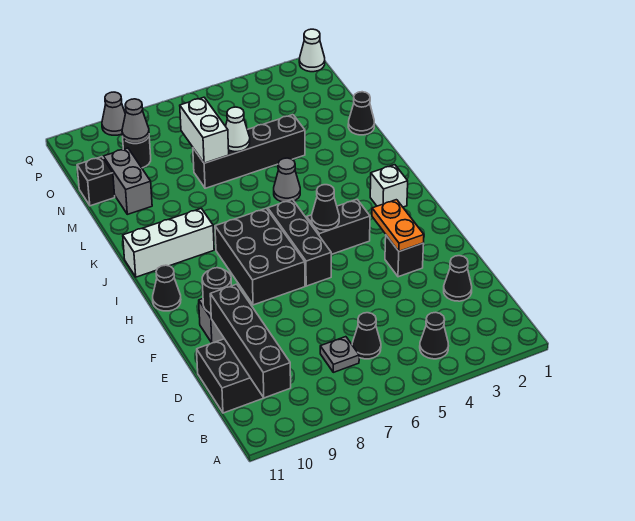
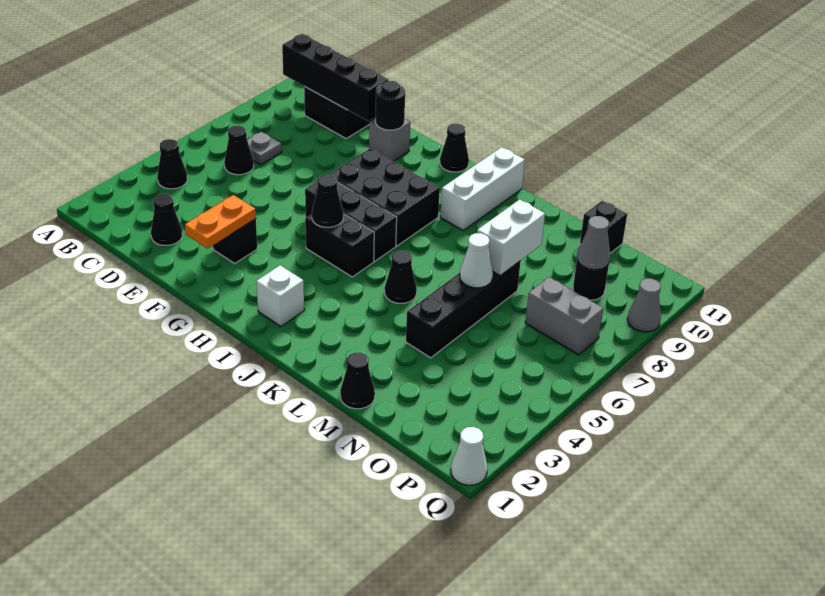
orange 1x2 plate [372,200,424,251] -> orange 1x2 plate turned to [185,195,256,248]
black 1x2 brick [307,200,370,254] -> black 1x2 brick turned to [305,214,374,277]
grey 1x1 cone [274,158,300,202] -> black 1x1 cone [385,251,417,303]
white 1x2 brick [180,97,229,163] -> white 1x2 brick turned to [477,199,545,276]
grey 1x2 brick [103,148,152,214] -> grey 1x2 brick moved to [525,277,603,355]

